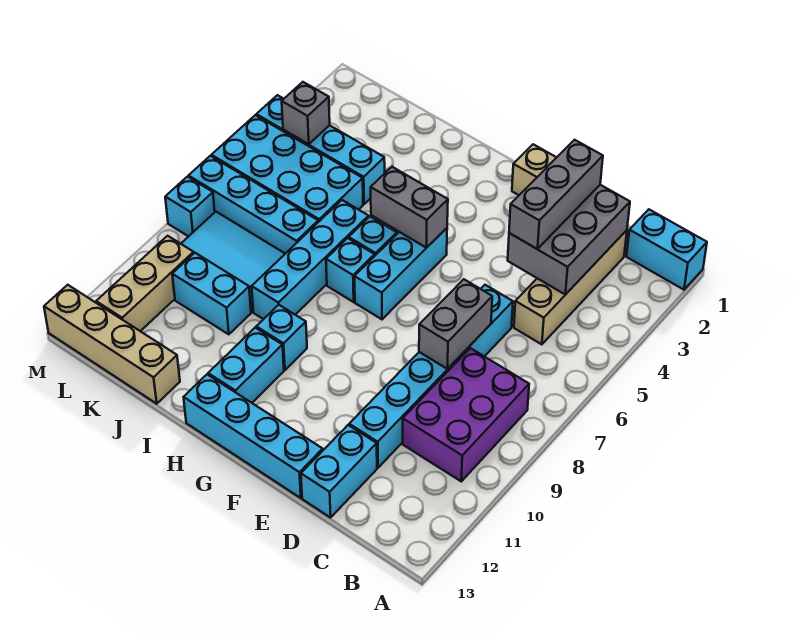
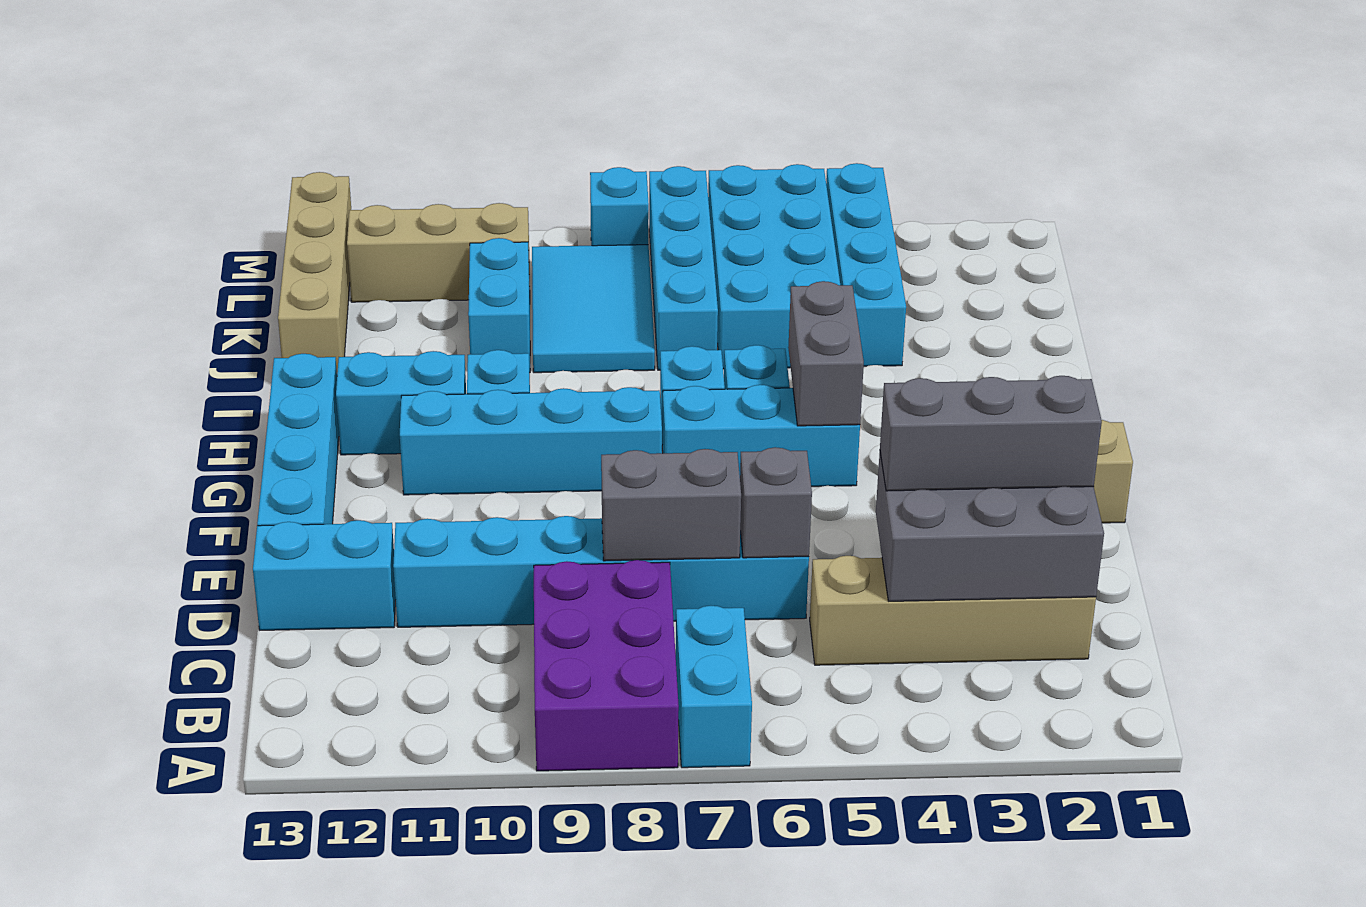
cyan 1x2 brick [626,210,707,290] -> cyan 1x2 brick moved to [676,606,752,768]
purple 2x3 brick [403,348,529,481] -> purple 2x3 brick turned to [534,560,679,771]
cyan 1x4 brick [252,200,369,319] -> cyan 1x4 brick moved to [400,387,662,495]
grey 1x1 brick [282,82,330,144] -> grey 1x1 brick moved to [740,447,812,558]

